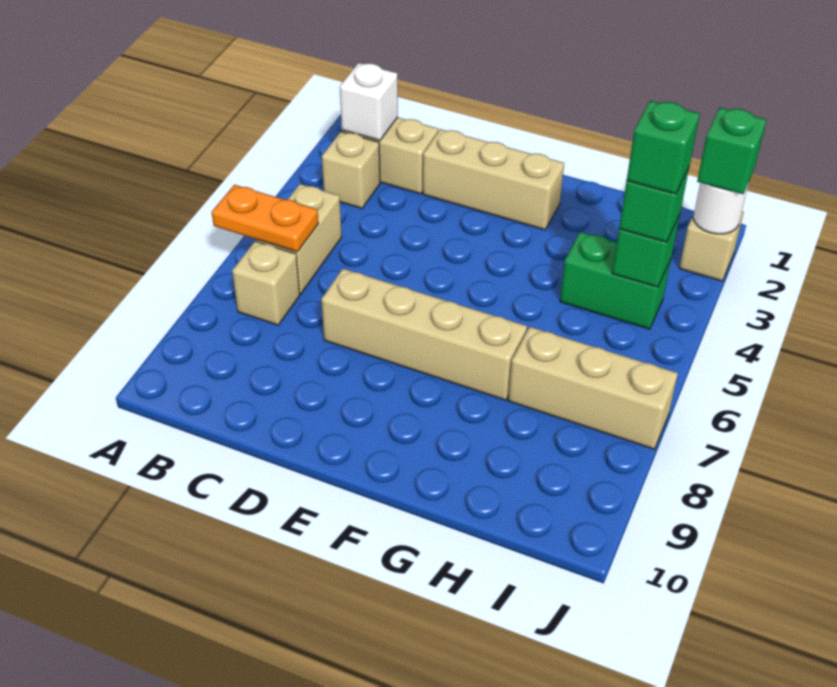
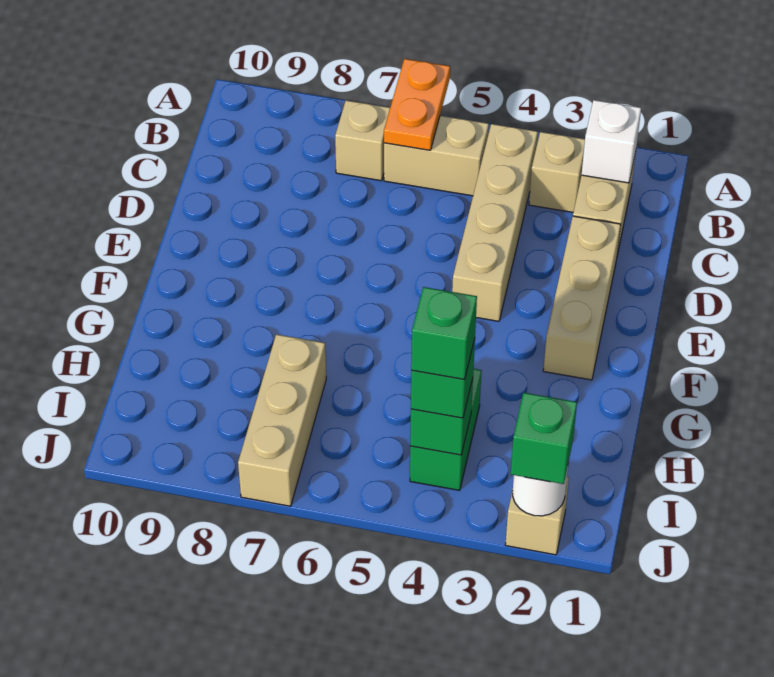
tan 1x4 brick [321,269,527,400] -> tan 1x4 brick moved to [452,124,538,321]

